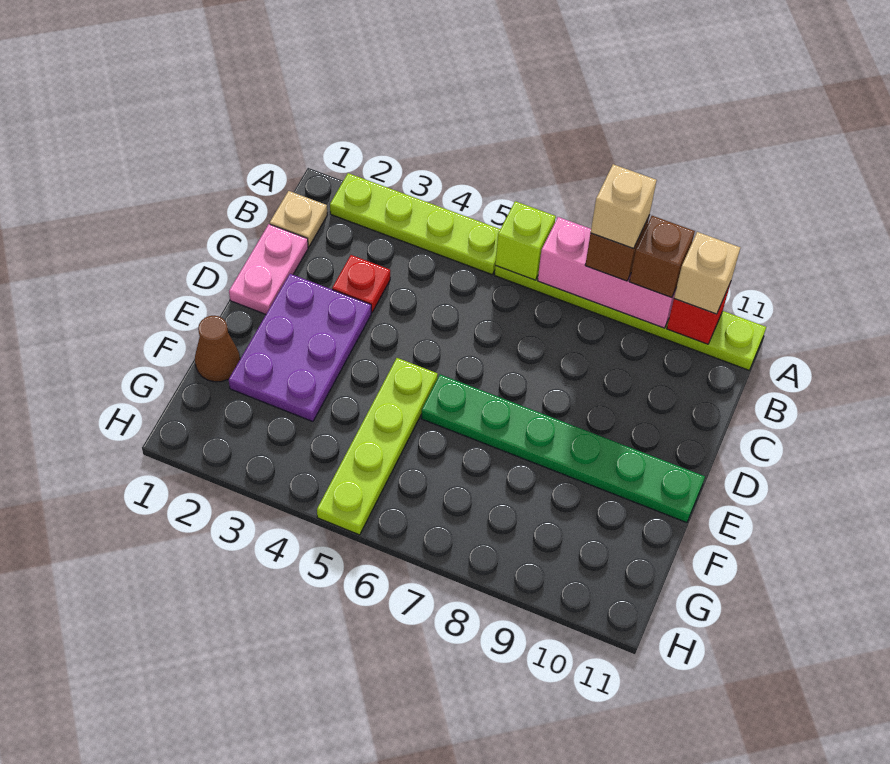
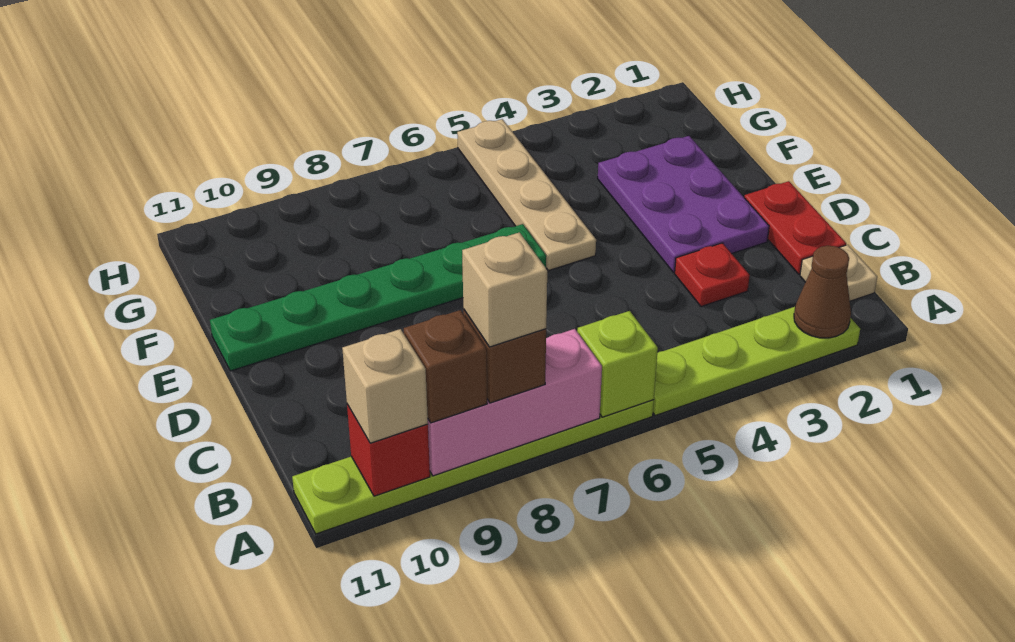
pink 1x2 plate [229,224,308,314] -> red 1x2 plate [744,181,846,274]
lime 1x4 plate [317,358,438,535] -> tan 1x4 plate [457,119,596,271]
brown 1x1 cone [195,316,240,382] -> brown 1x1 cone moved to [794,246,851,338]

